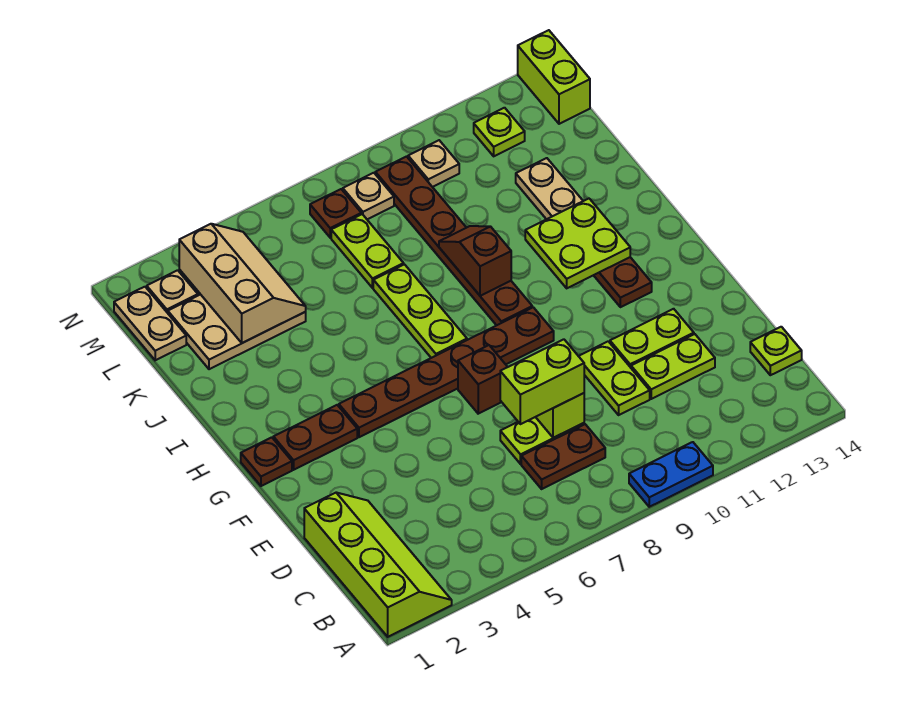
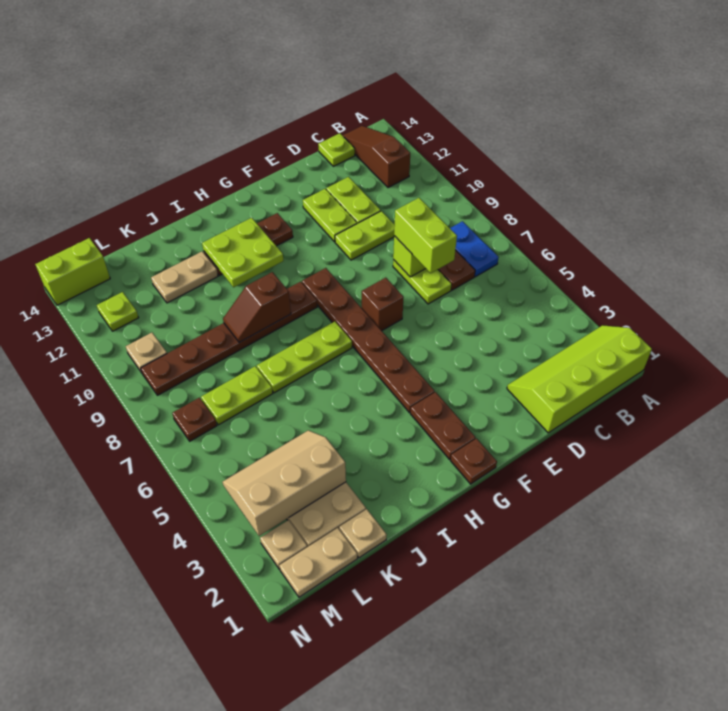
blue 1x2 plate [629,442,713,507] -> blue 1x2 plate moved to [450,221,499,277]
none -> brown 1x3 slope [342,126,410,188]
tan 1x1 plate [343,173,394,219] -> tan 1x1 plate moved to [339,509,387,558]

